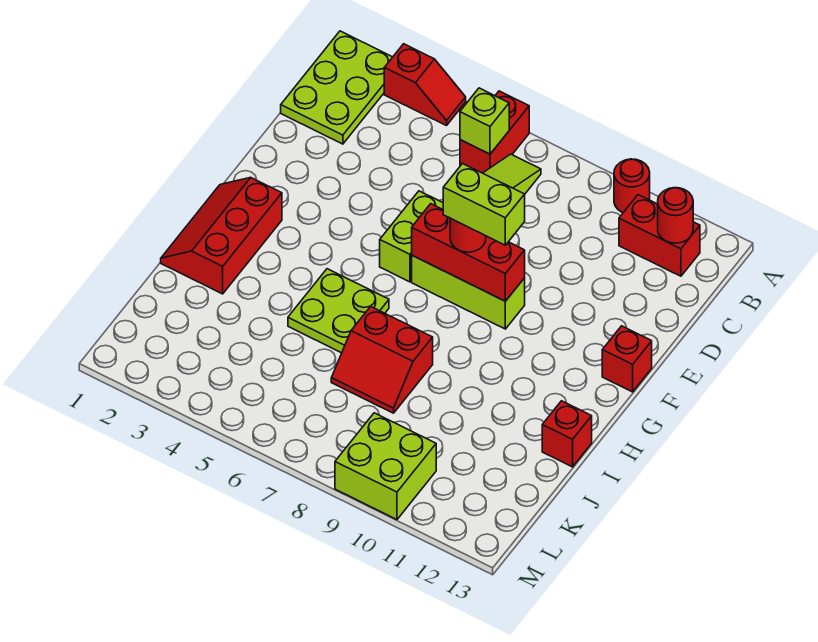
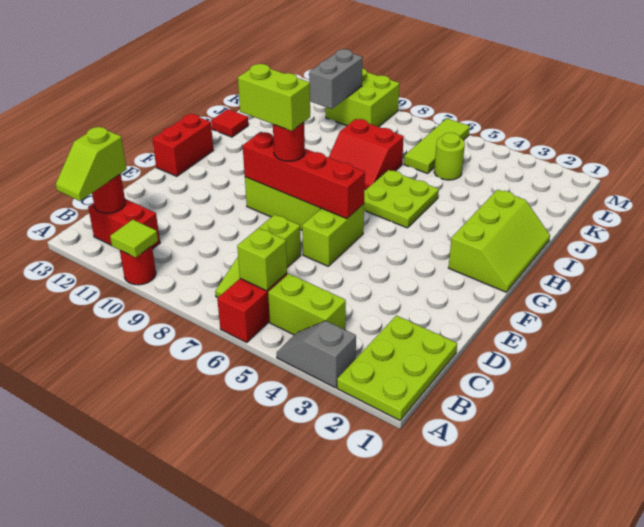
red 1x2 slope [384,44,466,126] -> grey 1x2 slope [277,321,356,388]
none -> lime 1x1 tile [110,220,158,258]
none -> lime 1x2 slope [56,127,127,201]
none -> lime 1x2 brick [268,274,346,335]
red 1x3 brick [412,204,525,301] -> red 1x4 brick [243,132,365,219]
red 1x1 brick [602,326,652,392] -> red 1x2 brick [152,114,213,176]
red 2x3 slope [161,178,282,294] -> lime 2x3 slope [448,190,550,292]
red 2x2 slope [331,307,433,413] -> red 2x2 slope turned to [329,119,404,190]
red 1x1 brick [542,401,592,467] -> red 1x1 tile [211,109,248,137]
none -> lime 1x1 round brick [434,133,465,180]
none -> lime 1x3 tile [404,118,470,173]
none -> grey 1x2 brick [309,49,363,109]

